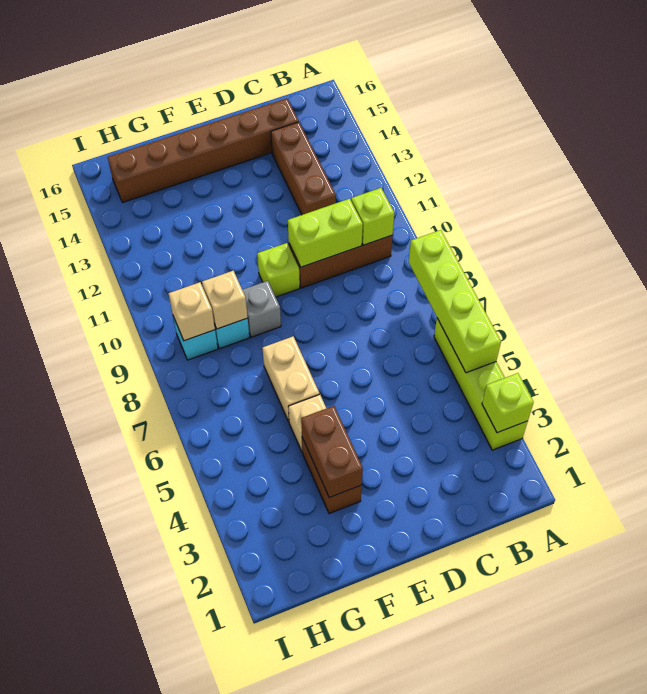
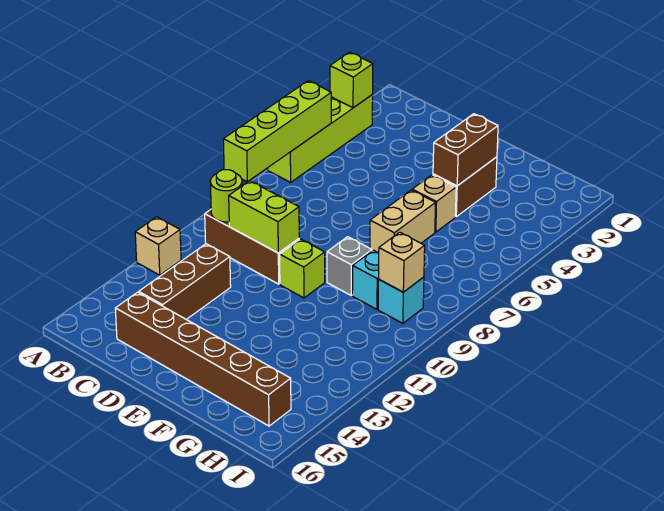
lime 1x1 brick [351,188,394,245] -> lime 1x1 round brick [210,170,242,222]
tan 1x1 brick [202,271,248,329] -> tan 1x1 brick moved to [135,217,181,275]

